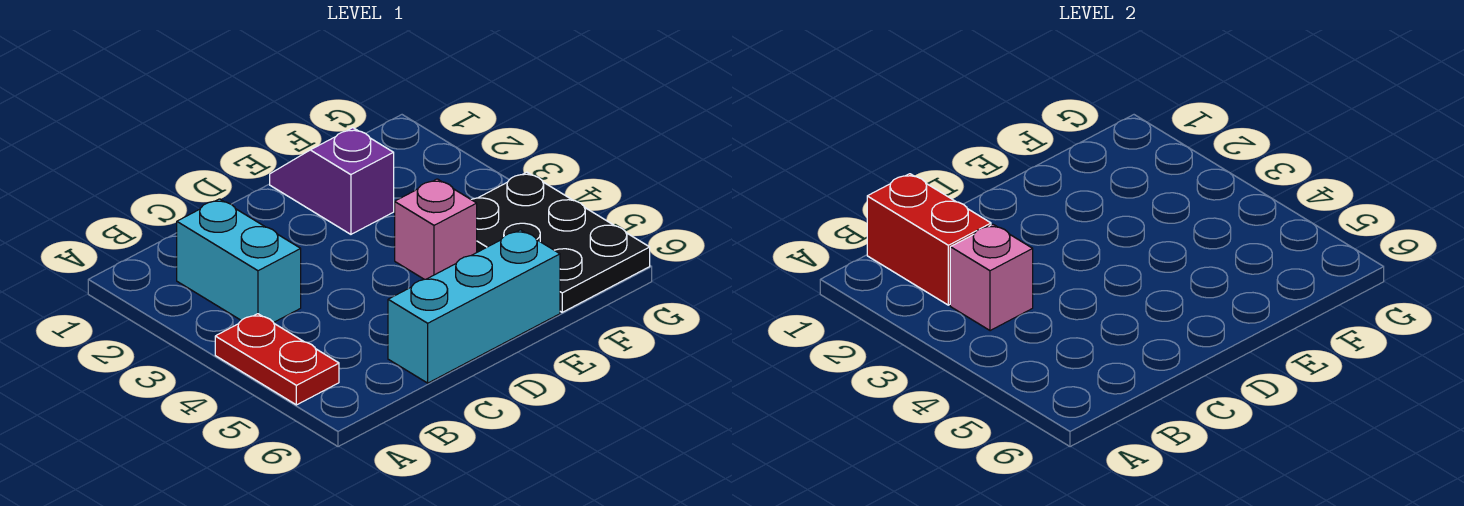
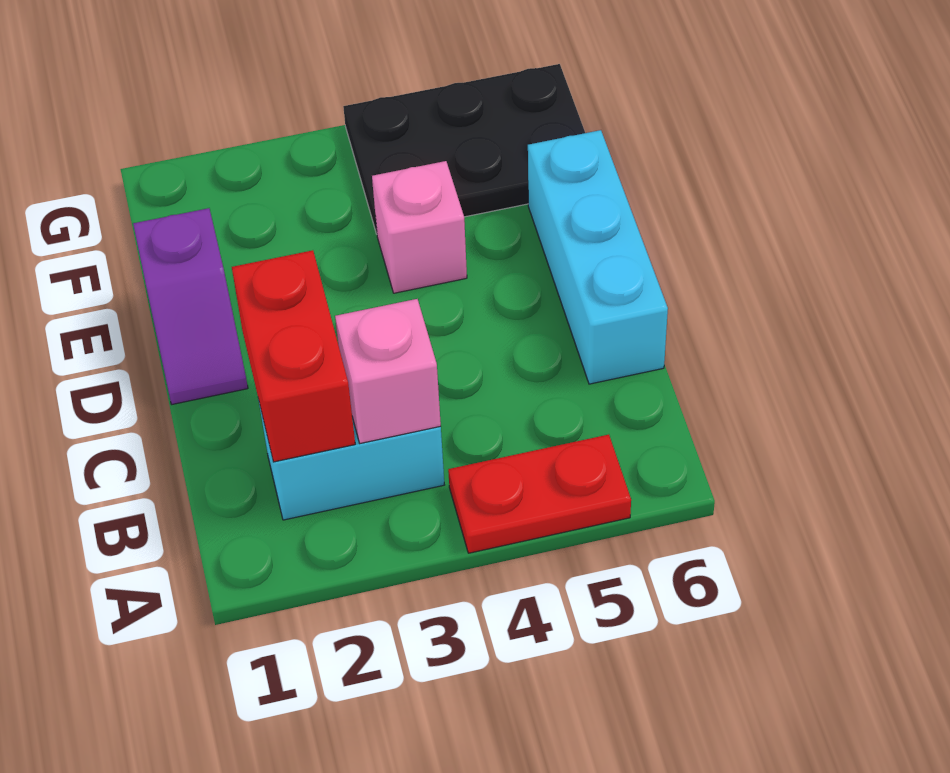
red 1x2 brick [867,174,991,305] -> red 1x2 brick turned to [232,250,355,462]
purple 1x2 slope [270,128,394,234] -> purple 1x2 slope turned to [133,208,248,404]

